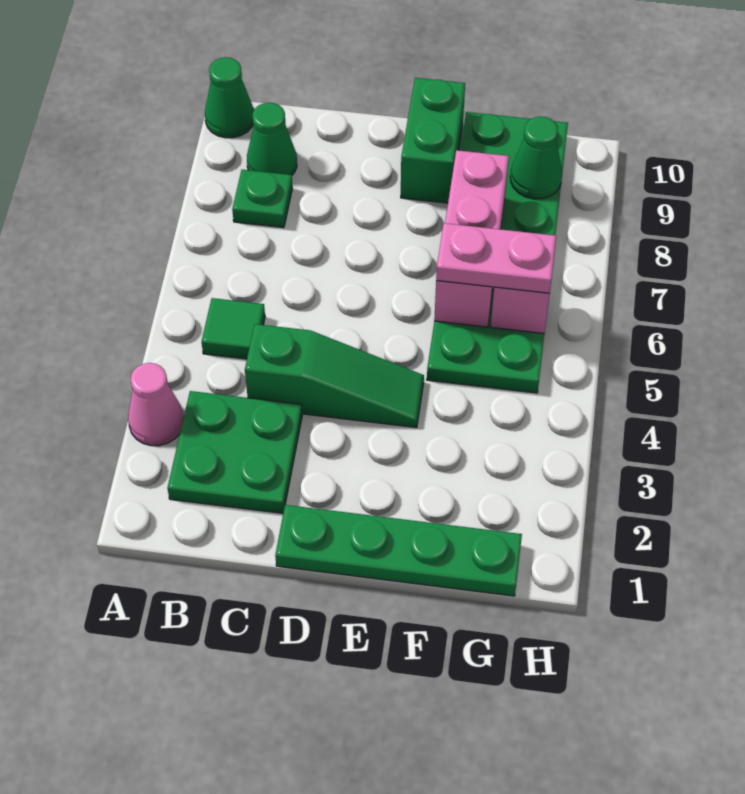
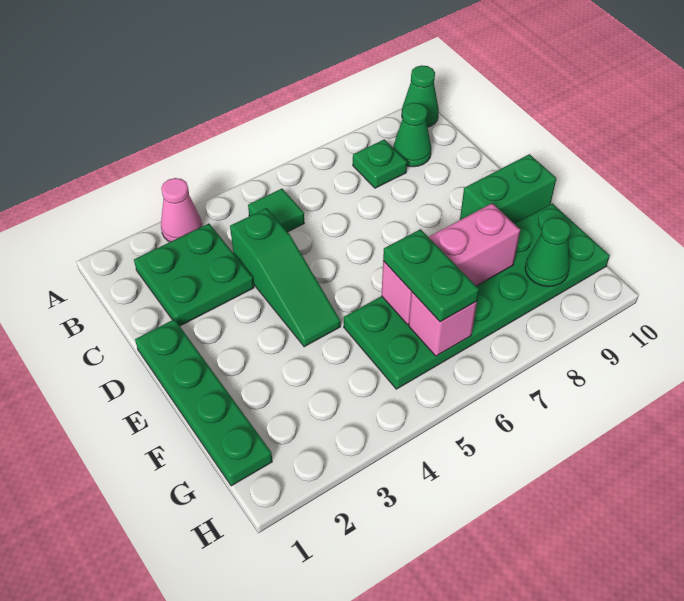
pink 1x2 plate [436,223,556,293] -> green 1x2 plate [383,229,479,322]

